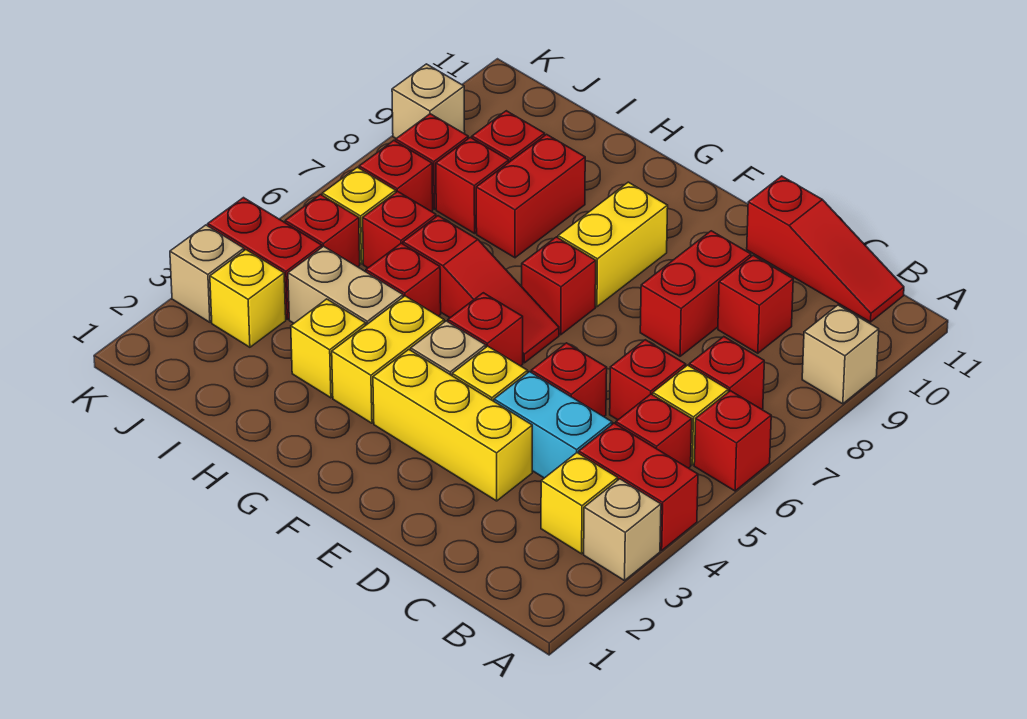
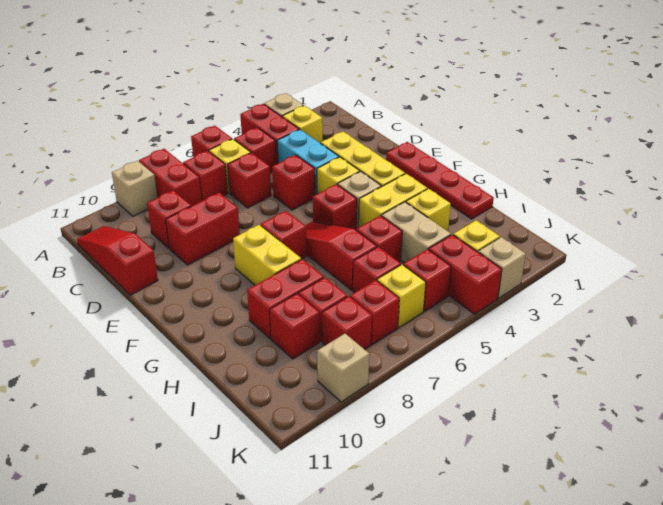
none -> red 1x2 brick [139,149,202,206]
none -> red 1x4 plate [386,142,494,219]
yellow 1x2 brick [558,182,668,307] -> yellow 1x2 brick turned to [233,225,301,285]

